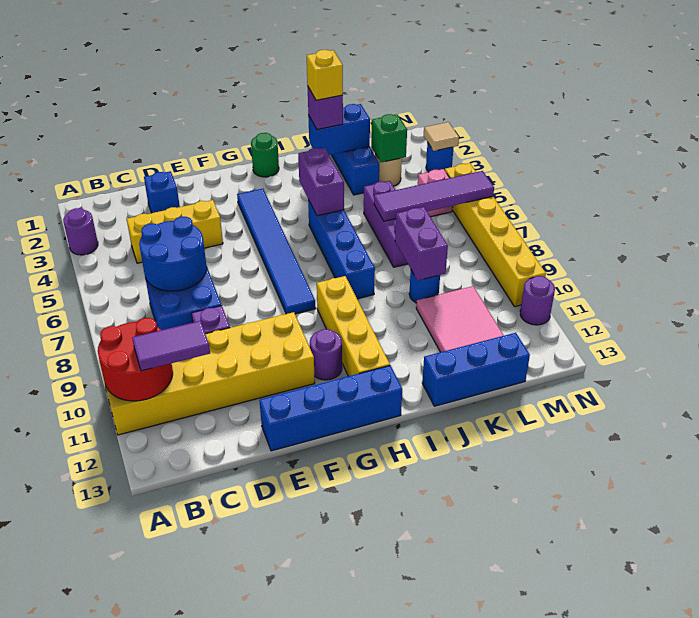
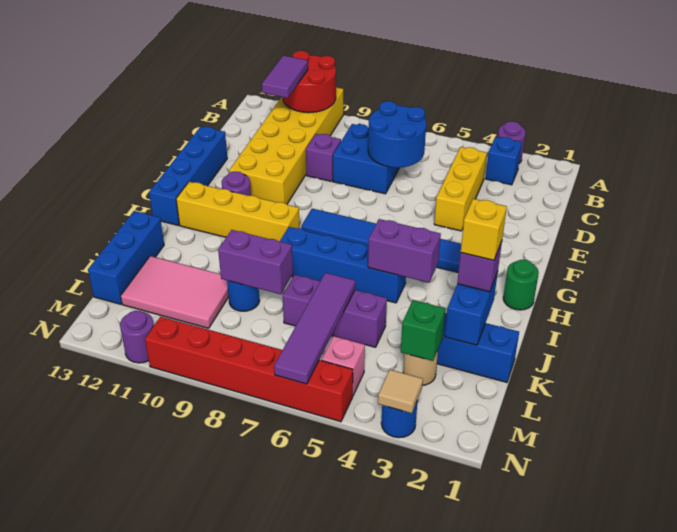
blue 1x1 brick [144,171,180,213] -> blue 1x1 brick moved to [486,137,522,185]
yellow 1x6 brick [445,163,546,307] -> red 1x6 brick [145,317,353,422]

